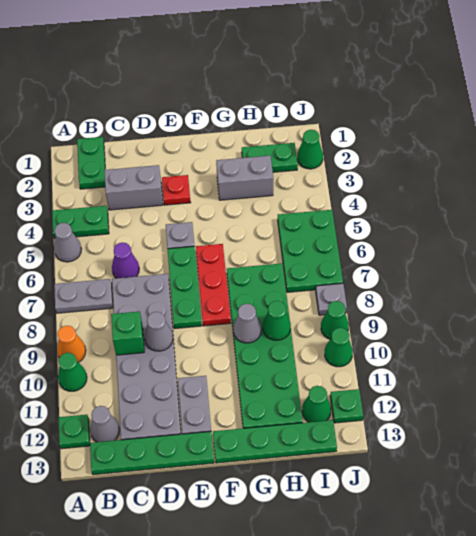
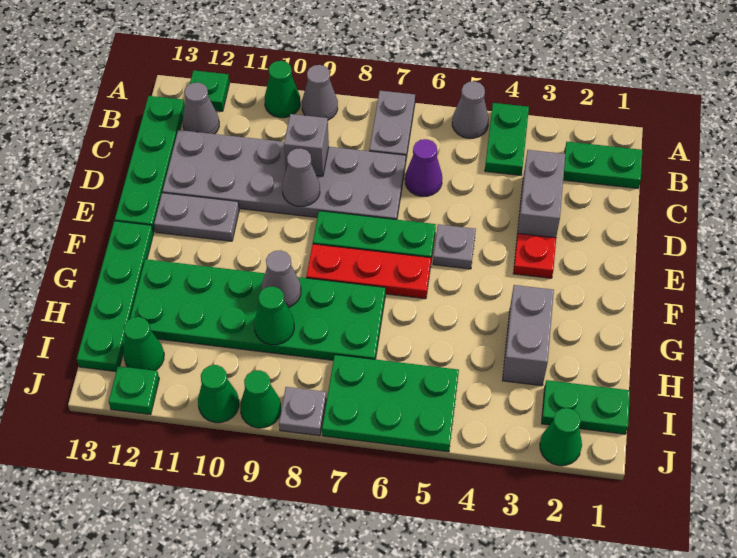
orange 1x1 cone [57,326,86,362] -> grey 1x1 cone [302,65,338,120]
green 1x1 brick [111,311,144,355] -> grey 1x1 brick [284,114,329,176]
green 1x2 plate [242,143,298,172] -> green 1x2 plate turned to [541,380,630,434]

